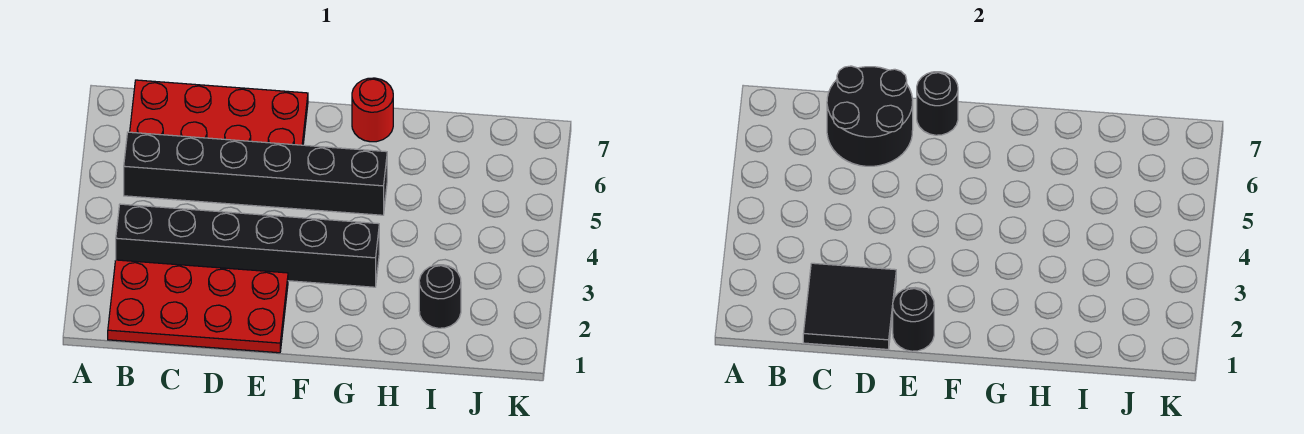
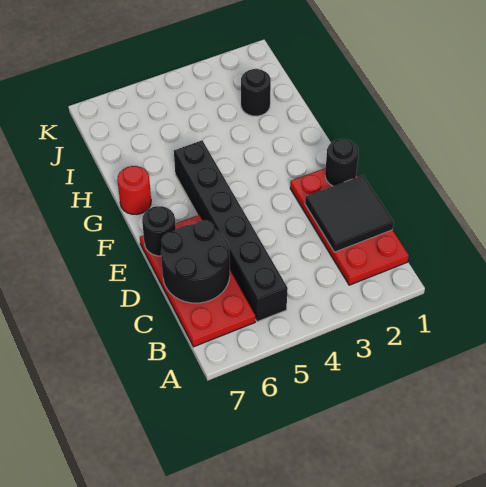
black 1x6 brick [116,204,379,287] -> none

